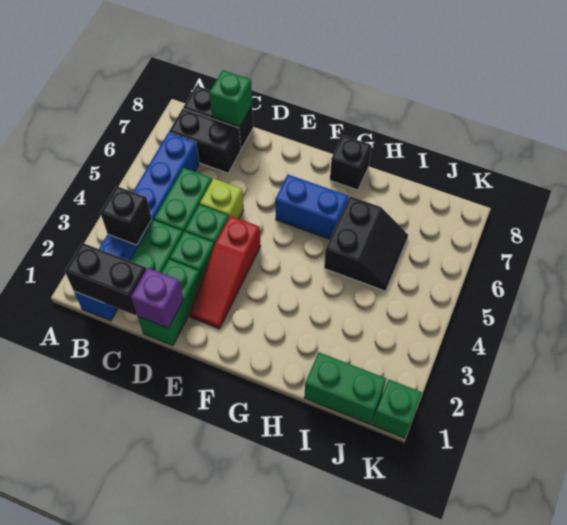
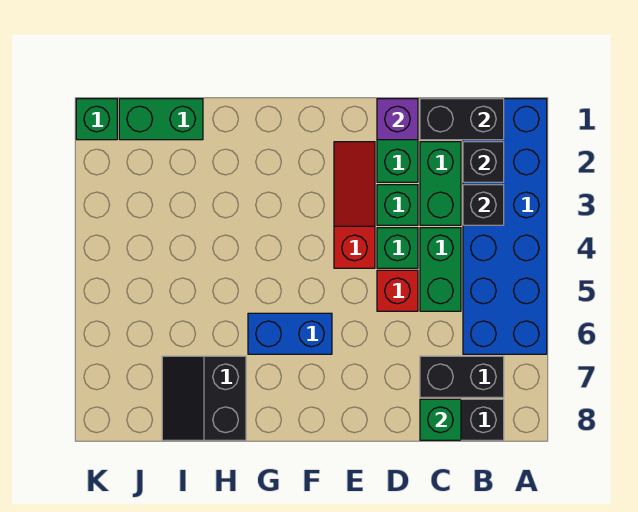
blue 1x6 brick [74,133,199,321] -> blue 2x6 brick [463,99,547,354]
lime 1x1 brick [200,179,244,219] -> red 1x1 brick [377,270,418,311]
black 1x1 brick [330,135,372,190] -> black 1x1 brick moved to [463,142,504,182]
black 2x2 slope [324,196,408,291] -> black 2x2 slope moved to [162,356,246,440]

